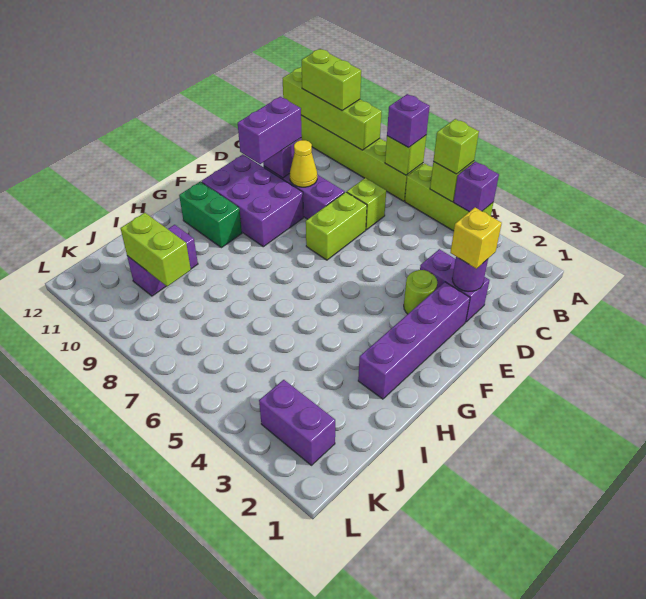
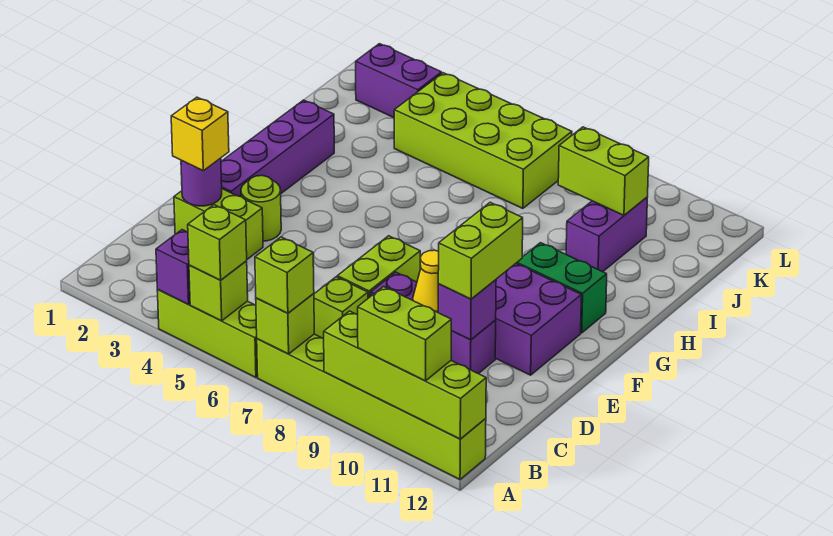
purple 1x1 brick [387,94,430,148] -> lime 1x1 brick [255,237,314,313]
purple 1x2 brick [420,249,490,322] -> lime 1x2 brick [174,189,263,259]
purple 1x2 brick [238,97,302,164] -> lime 1x2 brick [438,203,523,299]
none -> lime 2x4 brick [394,73,572,209]

